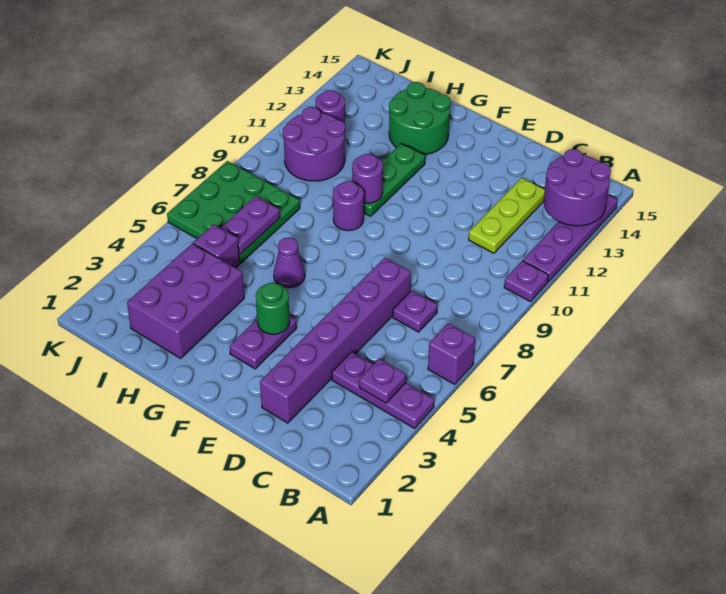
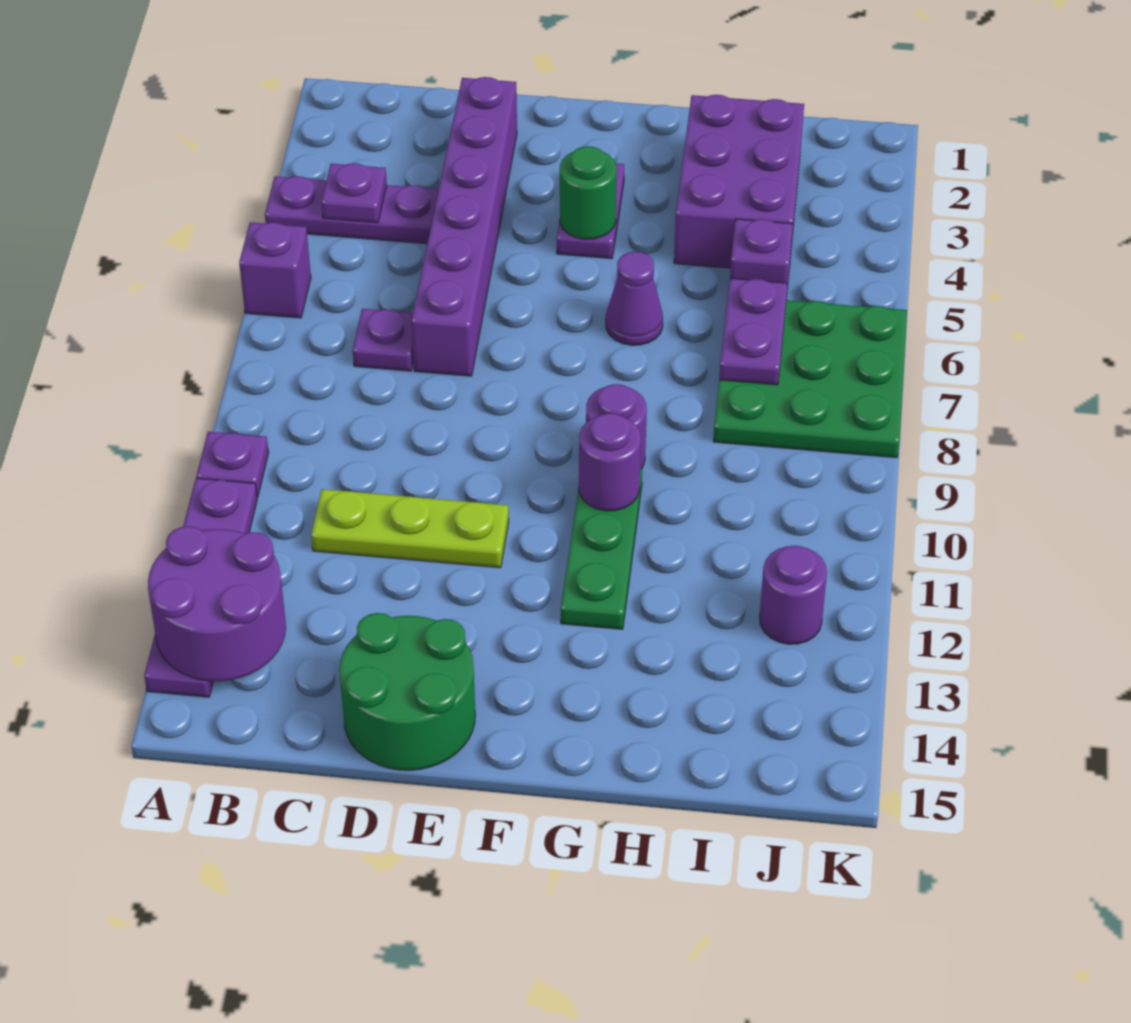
lime 1x3 plate [469,178,545,253] -> lime 1x3 plate turned to [311,489,509,568]
green 2x2 round brick [389,82,451,155] -> green 2x2 round brick moved to [339,613,475,770]
purple 2x2 round brick [283,107,345,181] -> none

